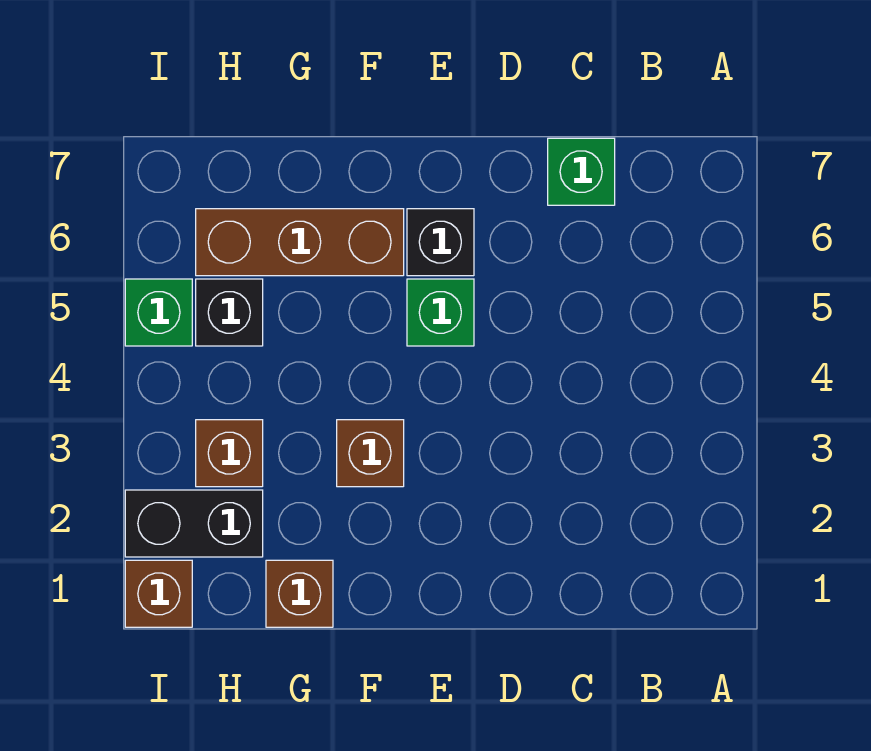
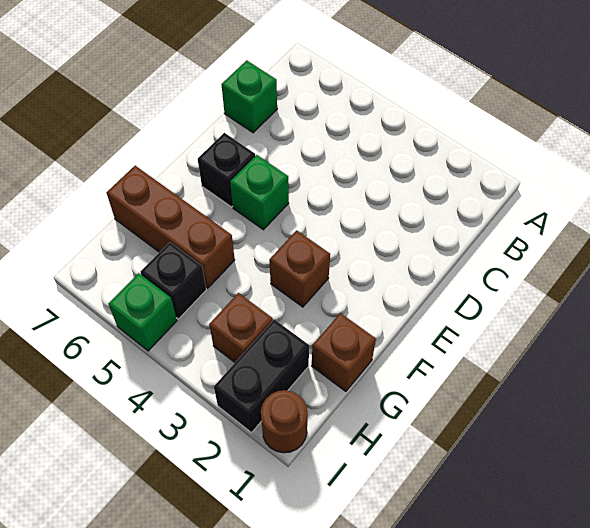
brown 1x3 brick [196,209,404,276] -> brown 1x3 brick turned to [107,166,235,288]
brown 1x1 brick [125,560,192,627] -> brown 1x1 round brick [261,390,308,453]

